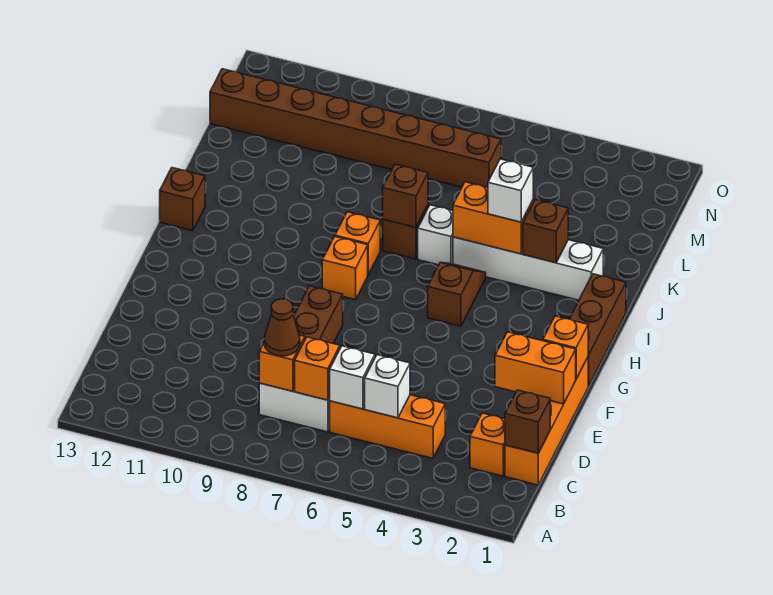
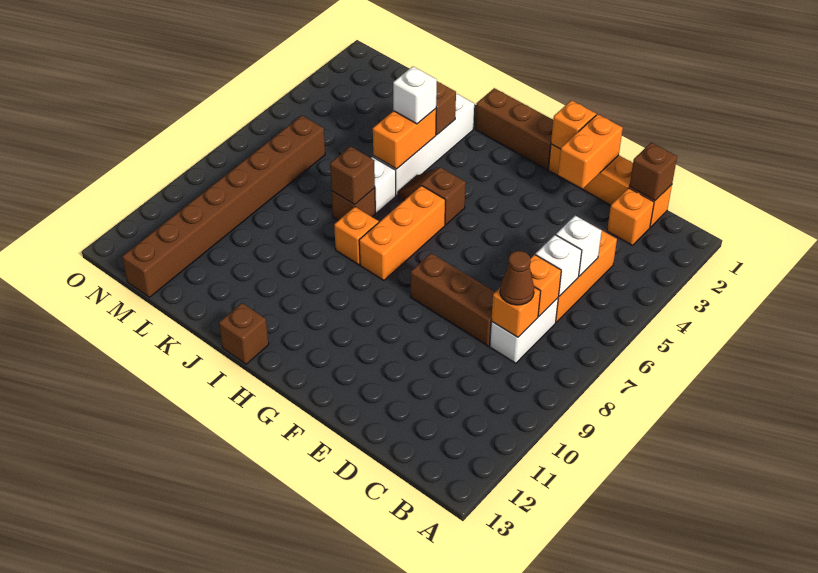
orange 1x1 brick [322,237,368,300] -> orange 1x3 brick [359,186,445,280]

